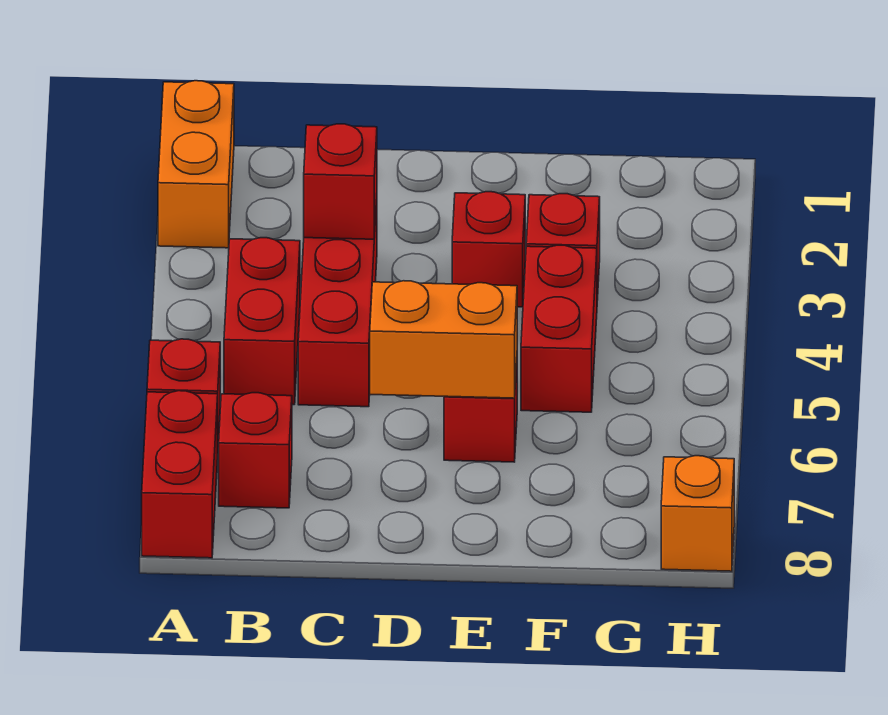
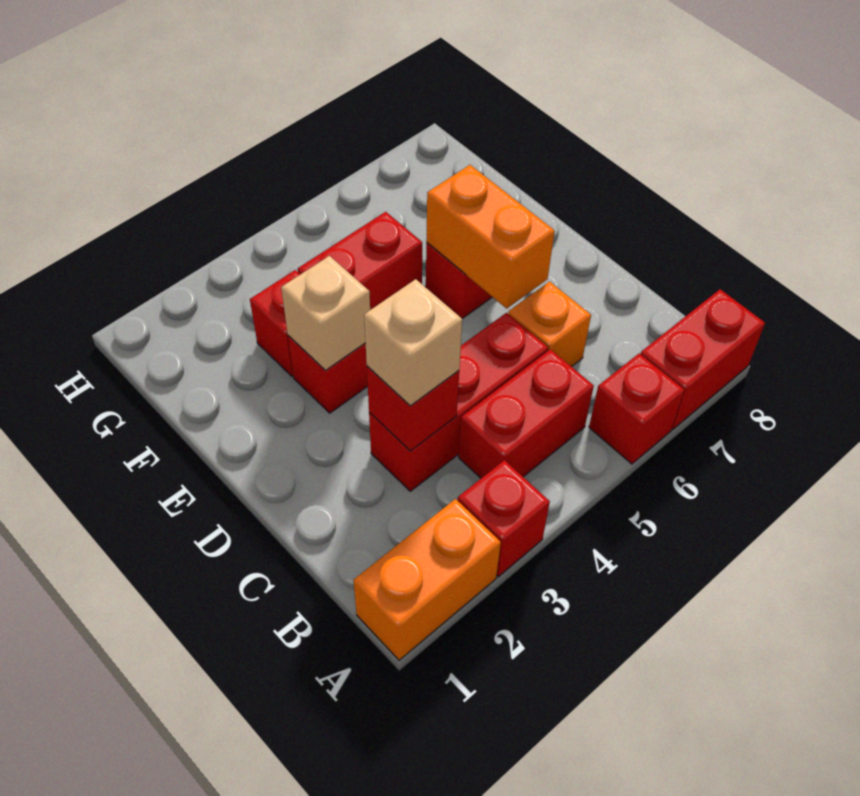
red 1x1 brick [219,393,292,508] -> red 1x1 brick moved to [458,460,550,577]
none -> tan 1x1 brick [364,279,462,406]
none -> tan 1x1 brick [281,256,370,370]
orange 1x1 brick [661,456,734,571] -> orange 1x1 brick moved to [508,282,591,367]

